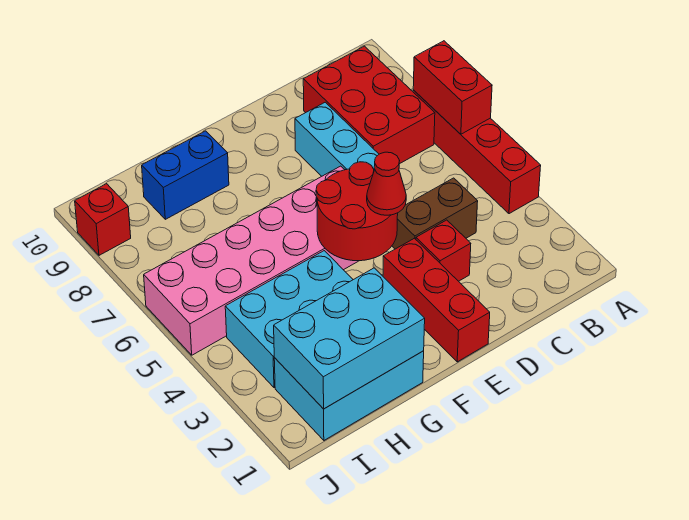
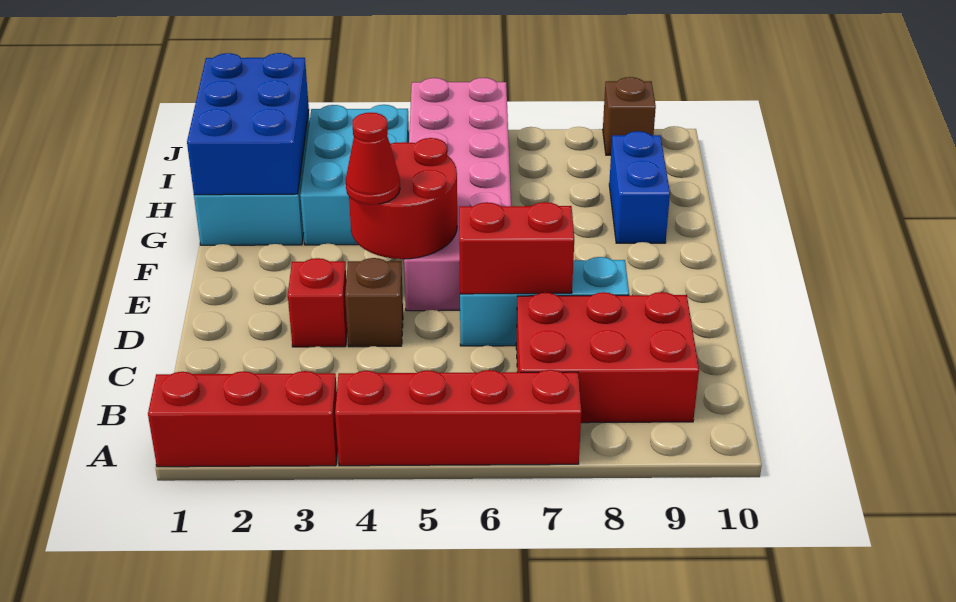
red 1x2 brick [413,41,492,134] -> red 1x2 brick moved to [459,202,574,294]
brown 1x2 brick [392,178,478,249] -> brown 1x1 brick [345,258,403,347]
red 1x3 brick [383,238,490,362] -> red 1x3 brick moved to [148,371,338,467]
cyan 2x3 brick [274,268,425,409] -> blue 2x3 brick [187,53,309,195]
red 1x1 brick [75,184,131,255] -> brown 1x1 brick [603,77,656,155]

